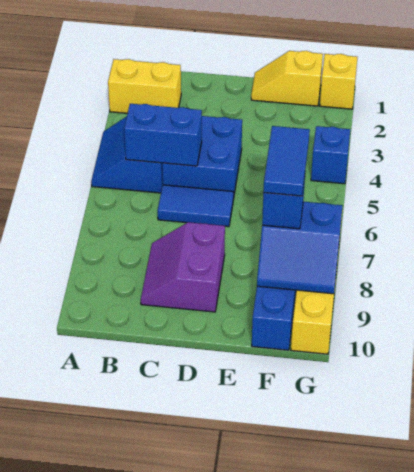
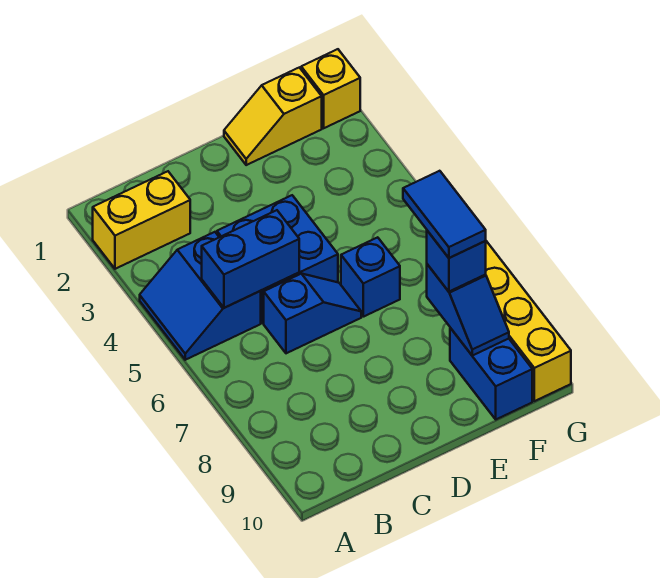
blue 1x2 tile [158,185,233,227] -> blue 1x2 slope [264,274,361,353]
purple 2x2 slope [141,222,225,312] -> none
blue 2x2 slope [257,202,342,294] -> blue 1x2 slope [427,264,509,356]
blue 1x1 brick [311,126,350,184] -> blue 1x1 brick moved to [341,237,400,317]

